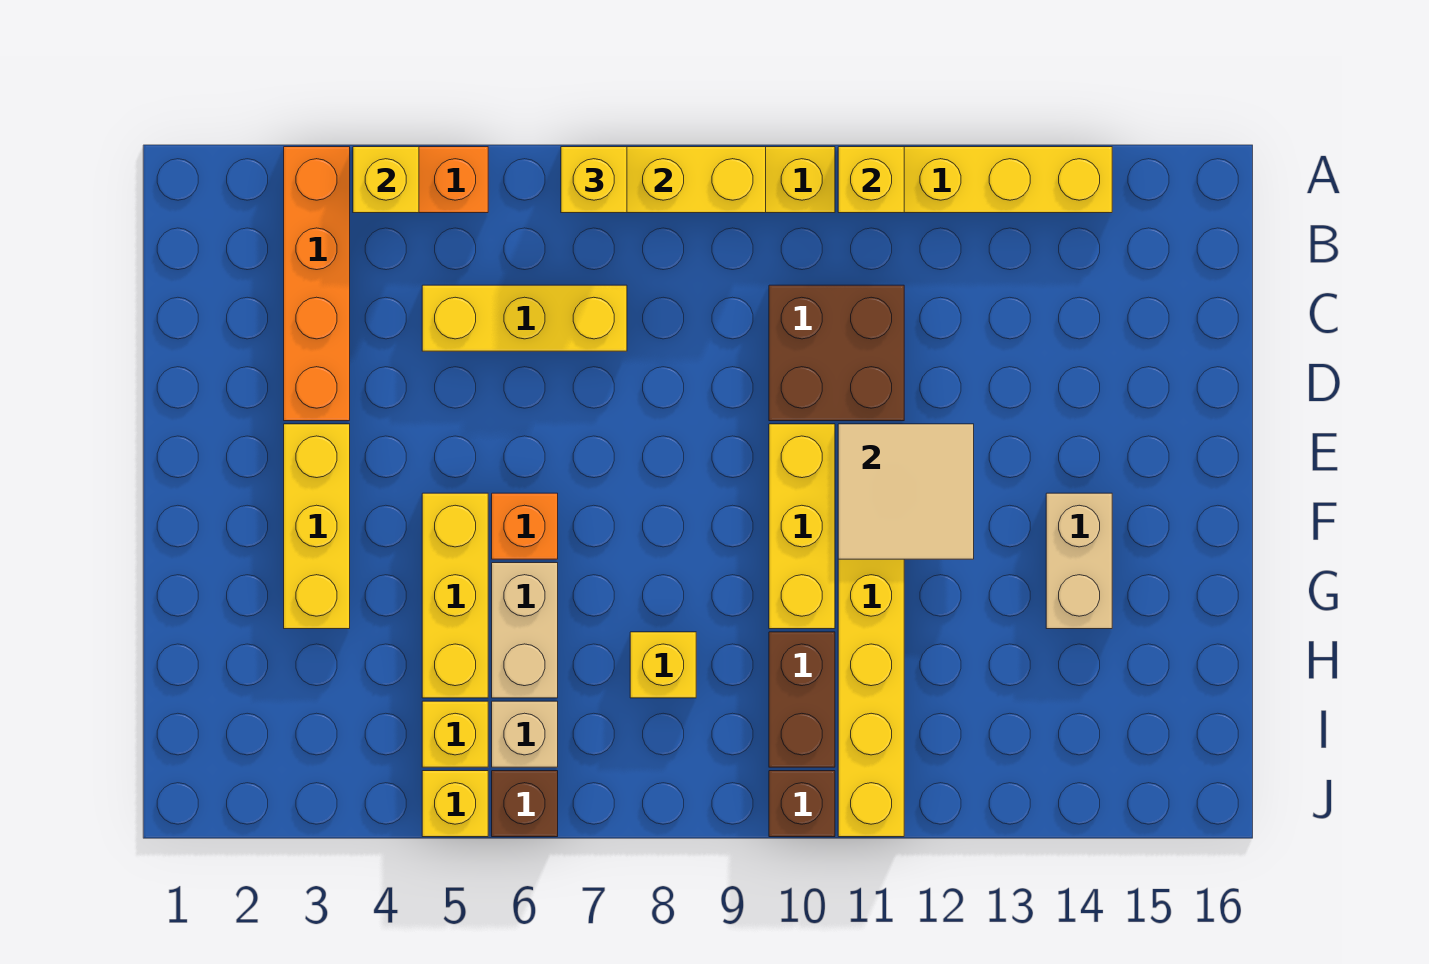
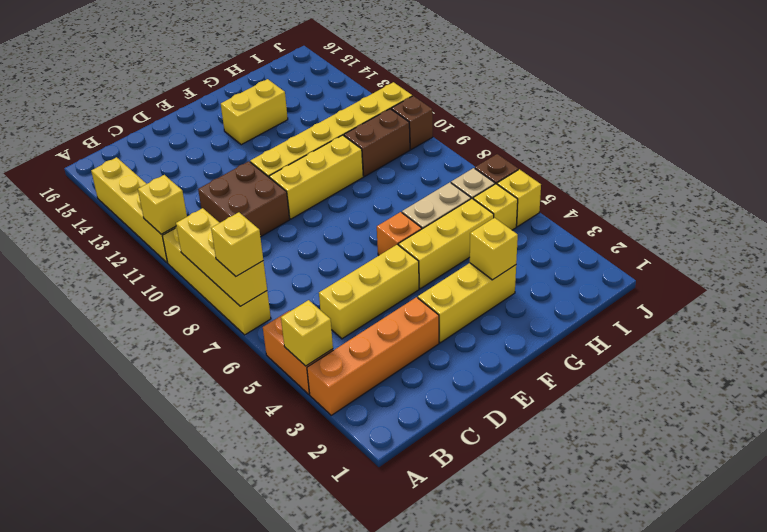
yellow 1x3 brick [422,285,627,351] -> yellow 1x3 brick turned to [319,245,419,339]
tan 2x2 tile [838,424,974,559] -> none
tan 1x2 brick [1046,493,1112,629] -> yellow 1x2 brick [221,79,288,145]
yellow 1x1 brick [630,632,696,698] -> yellow 1x1 brick moved to [470,218,518,280]

